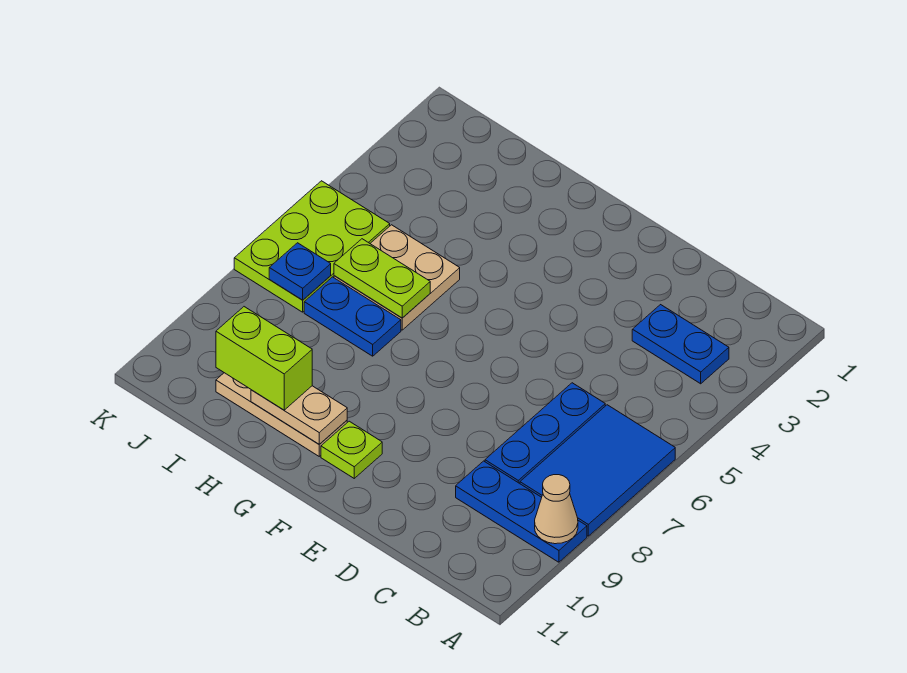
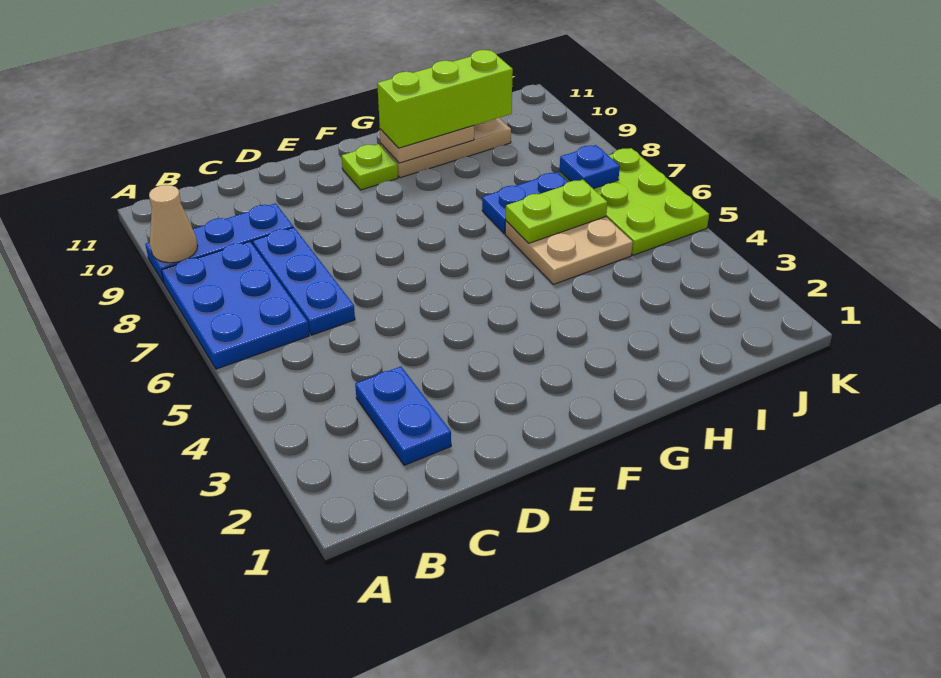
blue 2x3 tile [520,405,675,536] -> blue 2x3 plate [161,242,309,369]
blue 1x2 plate [632,305,729,384] -> blue 1x2 plate turned to [355,367,451,465]
lime 1x2 brick [216,307,312,410] -> lime 1x3 brick [377,50,513,148]

